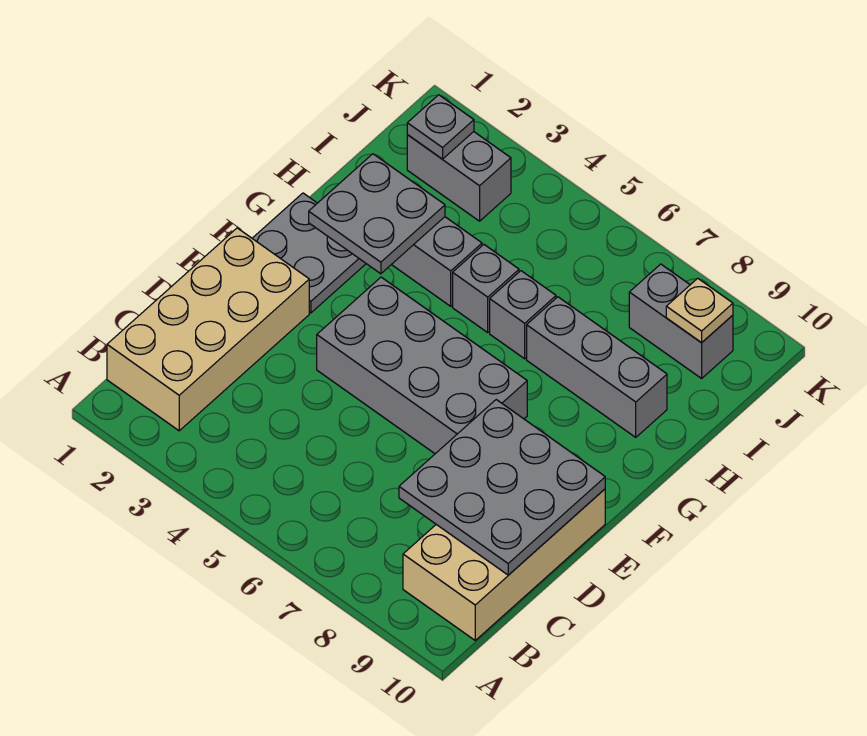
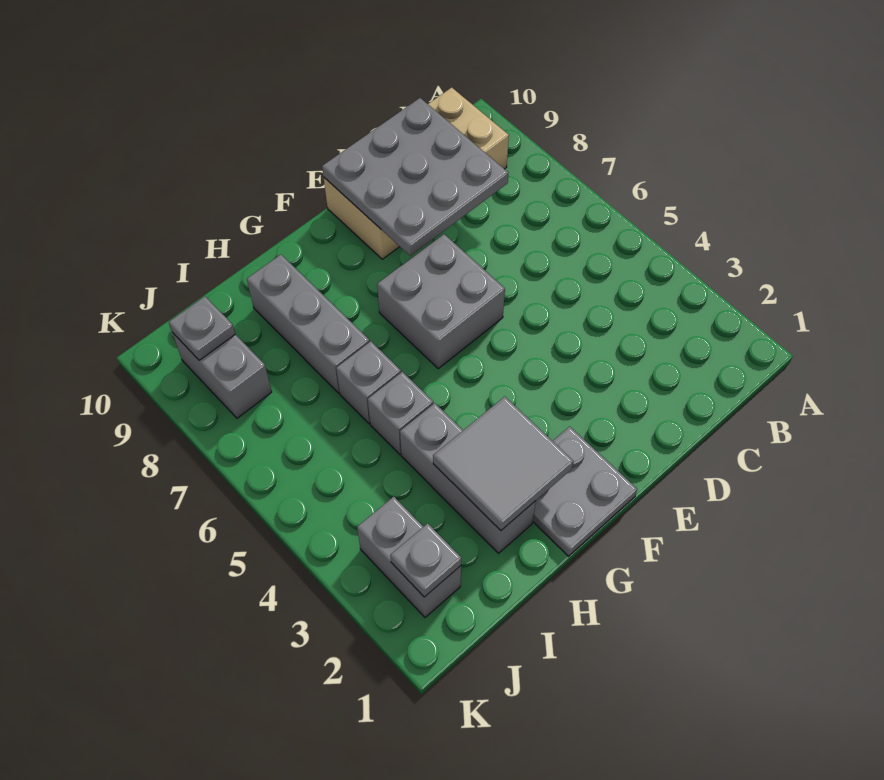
tan 2x4 brick [107,228,309,431] -> none
grey 2x4 brick [317,277,527,454] -> grey 2x2 brick [377,234,505,368]
grey 2x2 plate [309,154,445,274] -> grey 2x2 tile [433,397,573,530]
tan 1x1 plate [666,278,733,342] -> grey 1x1 plate [169,296,235,360]

